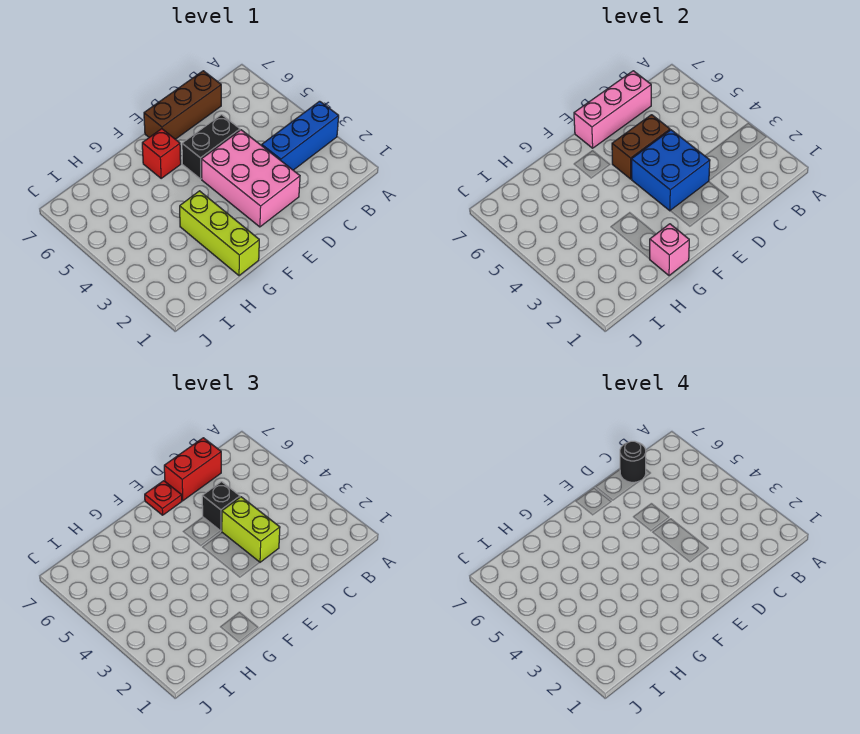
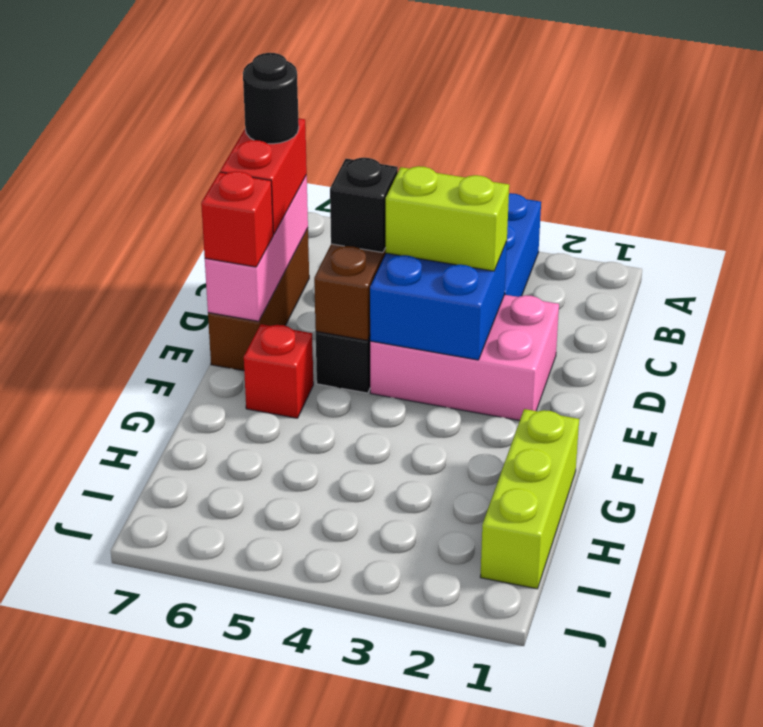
red 1x1 plate [145,481,182,515] -> red 1x1 brick [201,171,273,267]
lime 1x3 brick [180,191,259,276] -> lime 1x3 brick turned to [480,409,579,589]
pink 1x1 brick [650,224,689,276] -> none

